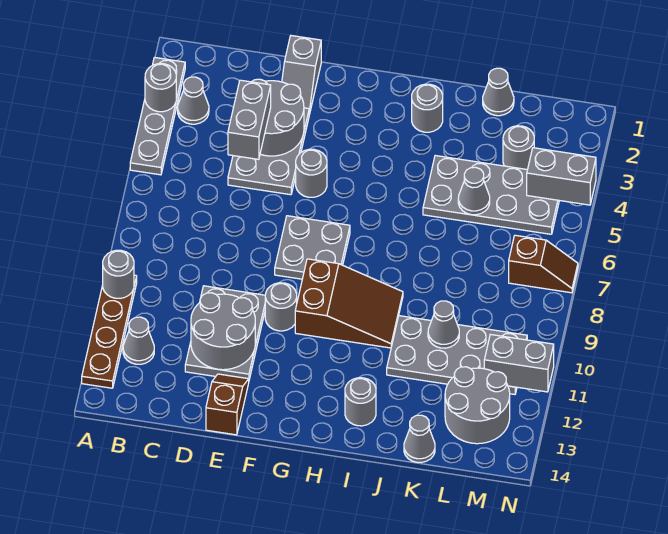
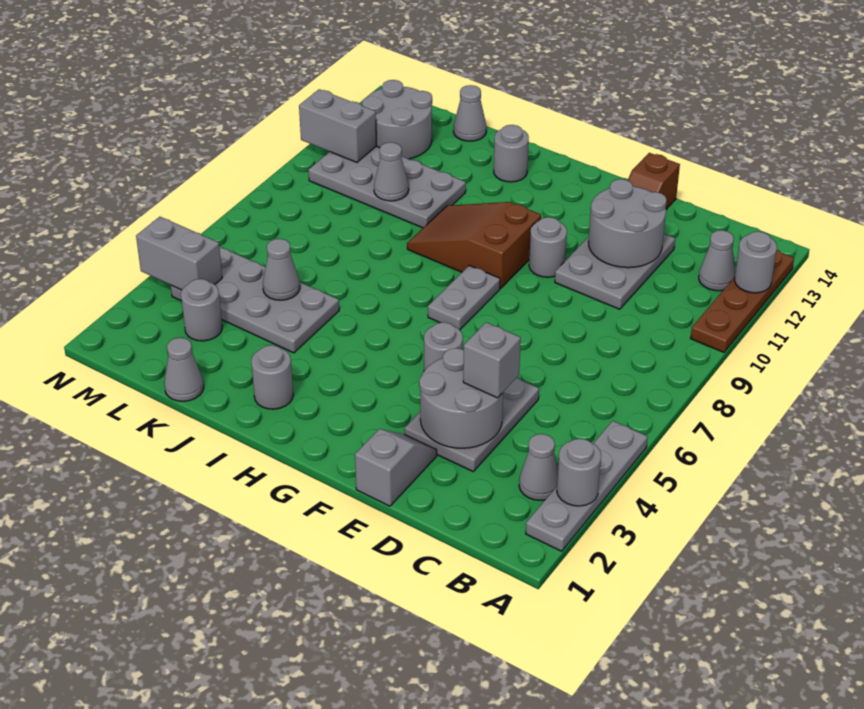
grey 1x1 round brick [103,250,134,298] -> grey 1x1 round brick moved to [735,231,777,293]
grey 1x2 brick [228,80,271,159] -> grey 1x1 brick [463,322,521,398]
grey 2x2 plate [275,216,350,279] -> grey 1x2 plate [428,266,500,330]
brown 1x2 slope [509,235,578,293] -> none

